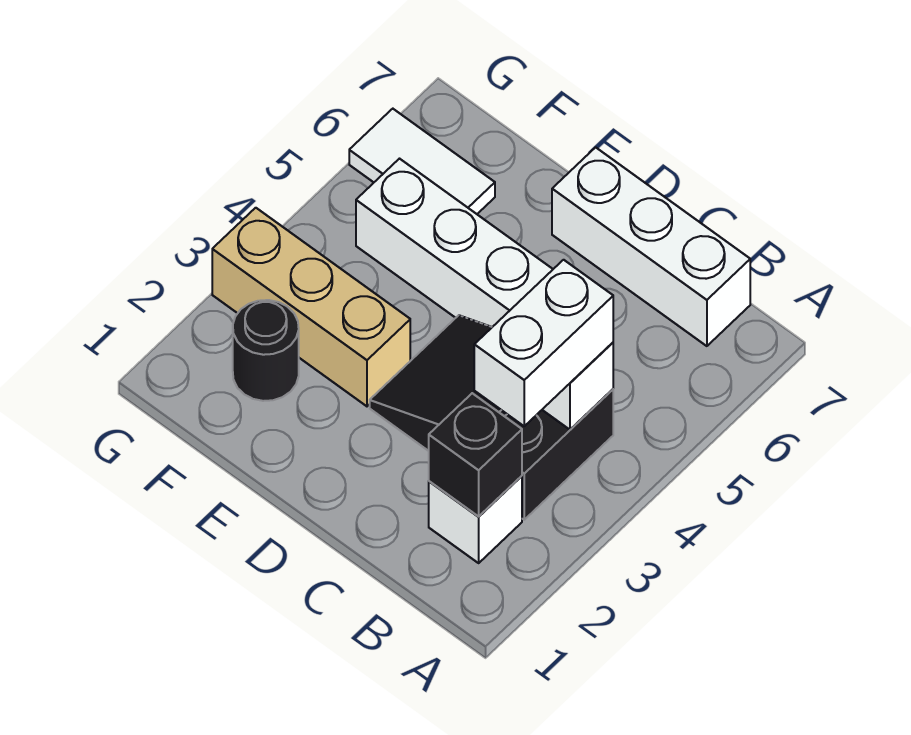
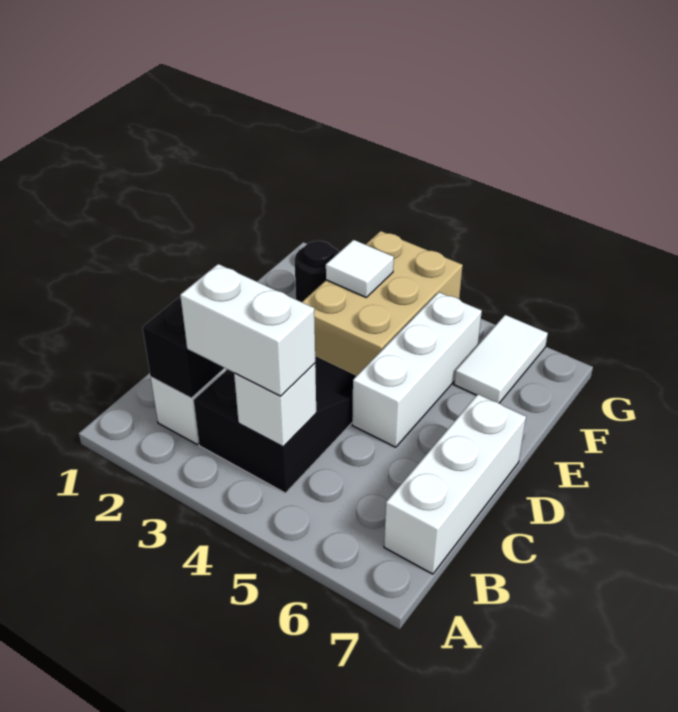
tan 1x3 brick [212,208,410,406] -> tan 2x3 brick [302,231,463,376]
none -> white 1x1 tile [326,240,394,297]

